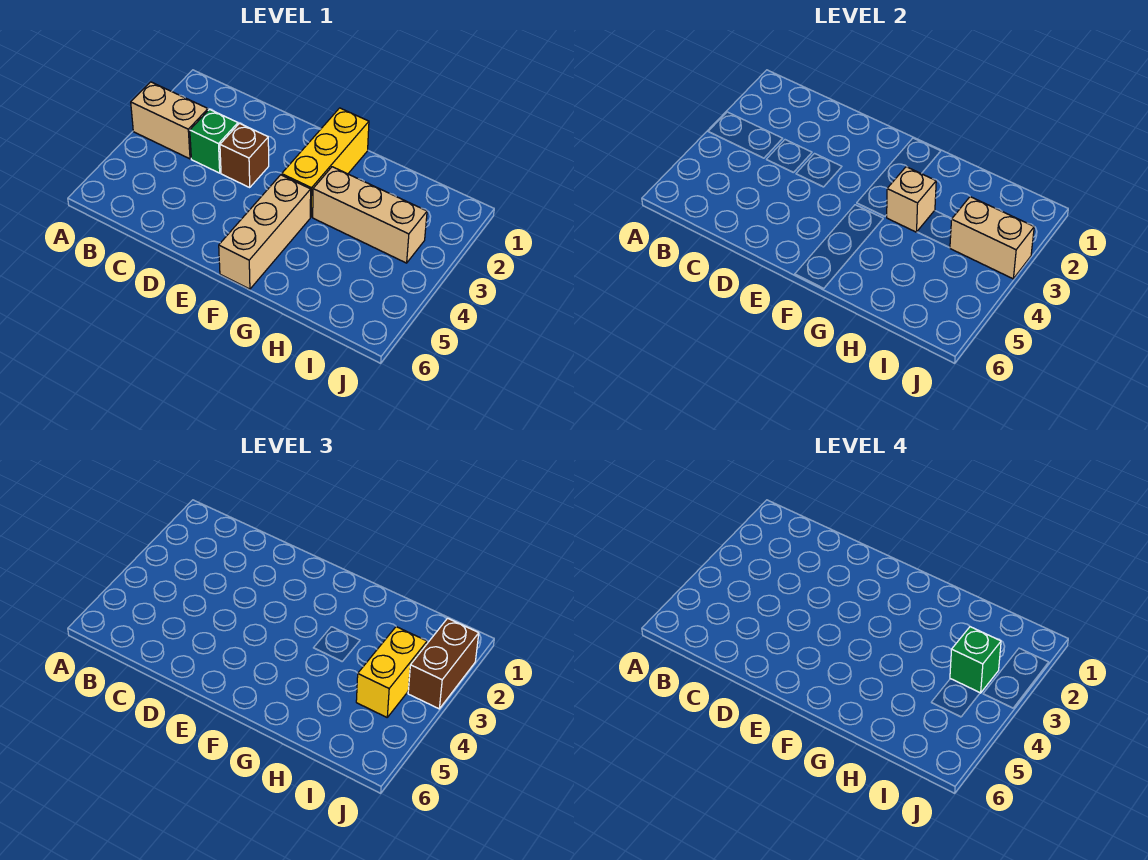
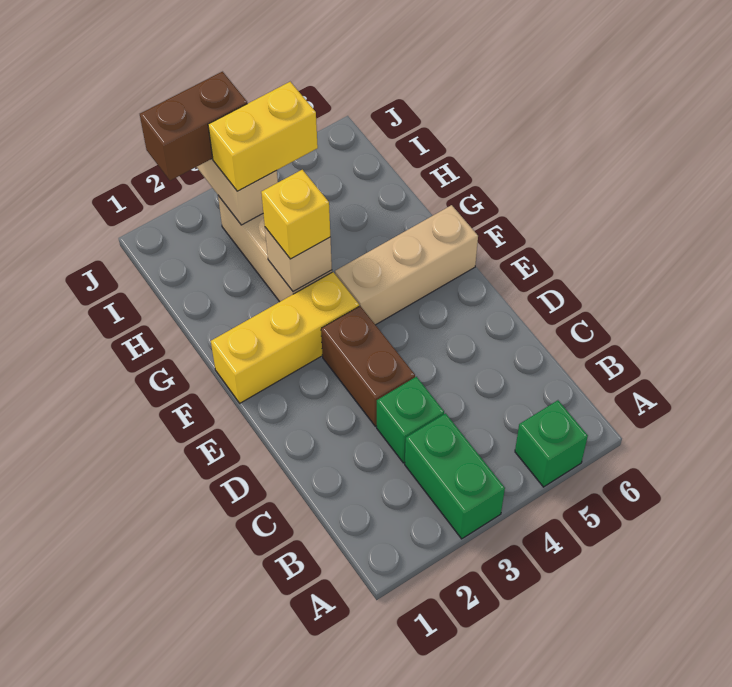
tan 1x2 brick [131,82,208,159] -> green 1x2 brick [405,413,505,539]
brown 1x1 brick [220,123,269,187] -> brown 1x2 brick [321,306,415,426]
none -> yellow 1x1 brick [261,170,330,259]
green 1x1 brick [950,627,1001,693] -> green 1x1 brick moved to [515,400,588,487]

